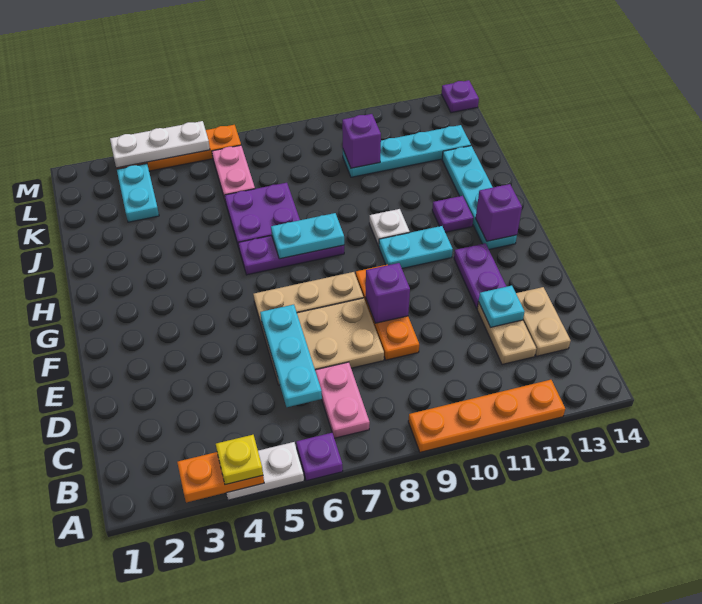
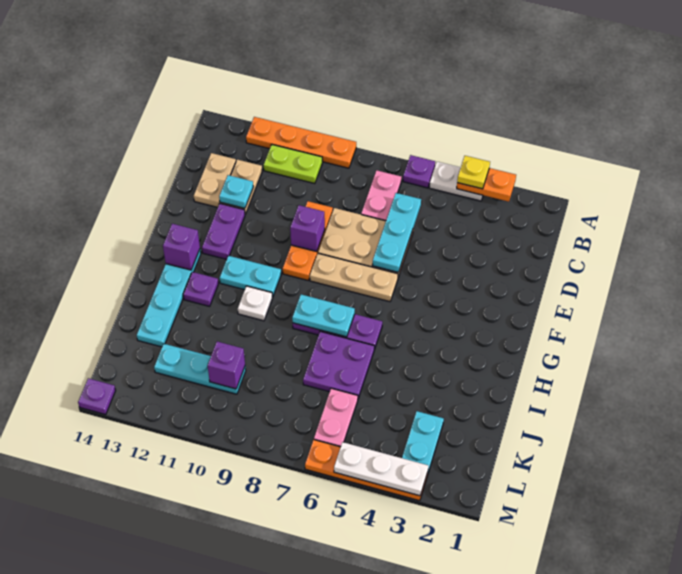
none -> lime 1x2 plate [264,145,323,184]
cyan 1x4 plate [343,125,471,177] -> cyan 1x3 plate [154,344,246,394]

